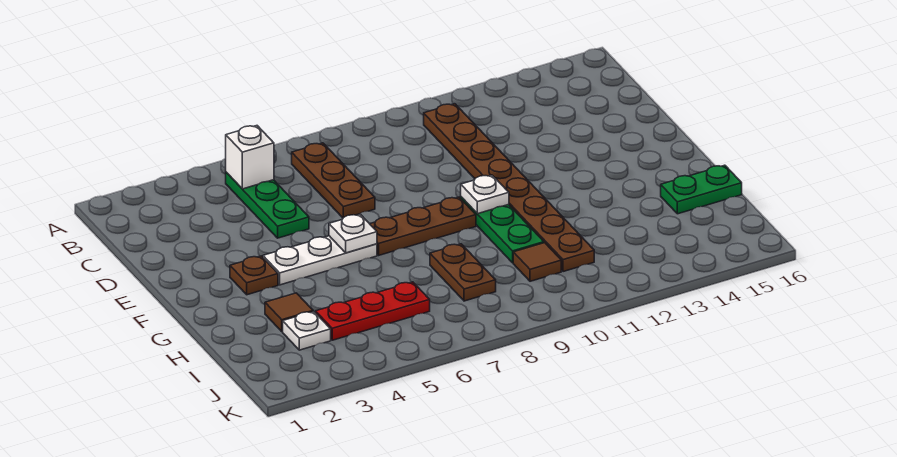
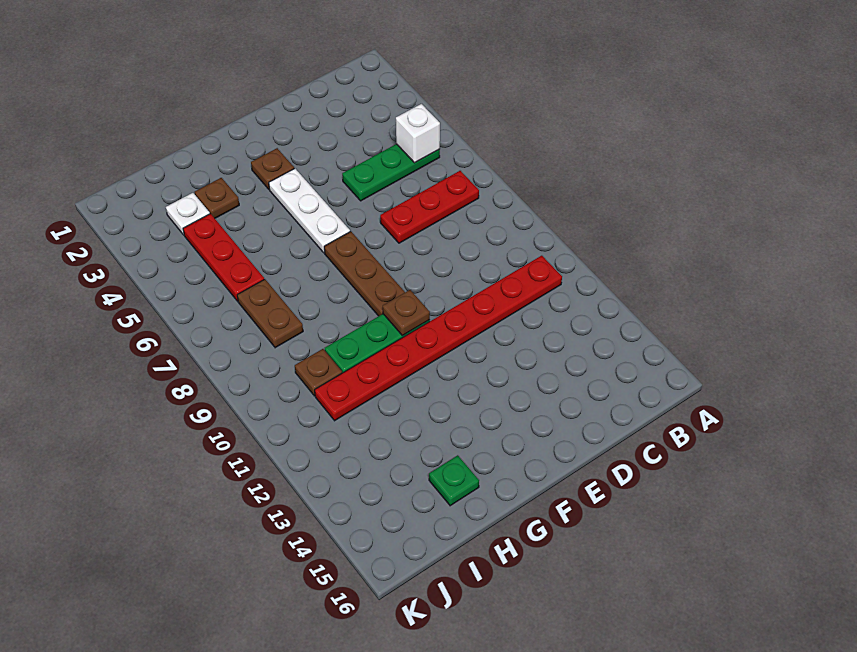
brown 1x3 plate [292,143,375,218] -> red 1x3 plate [380,171,479,243]
brown 1x8 plate [424,104,594,272] -> red 1x8 plate [315,256,562,421]
white 1x1 plate [329,214,377,253] -> none
white 1x1 plate [461,175,509,214] -> brown 1x1 plate [383,290,430,336]
brown 1x1 tile [265,293,313,332] -> brown 1x1 plate [195,178,239,218]
brown 1x2 plate [430,244,496,301] -> brown 1x2 plate turned to [237,279,303,348]
green 1x2 plate [661,165,742,214] -> green 1x1 plate [429,455,479,506]
brown 1x1 tile [513,243,561,281] -> brown 1x1 plate [295,349,342,396]

